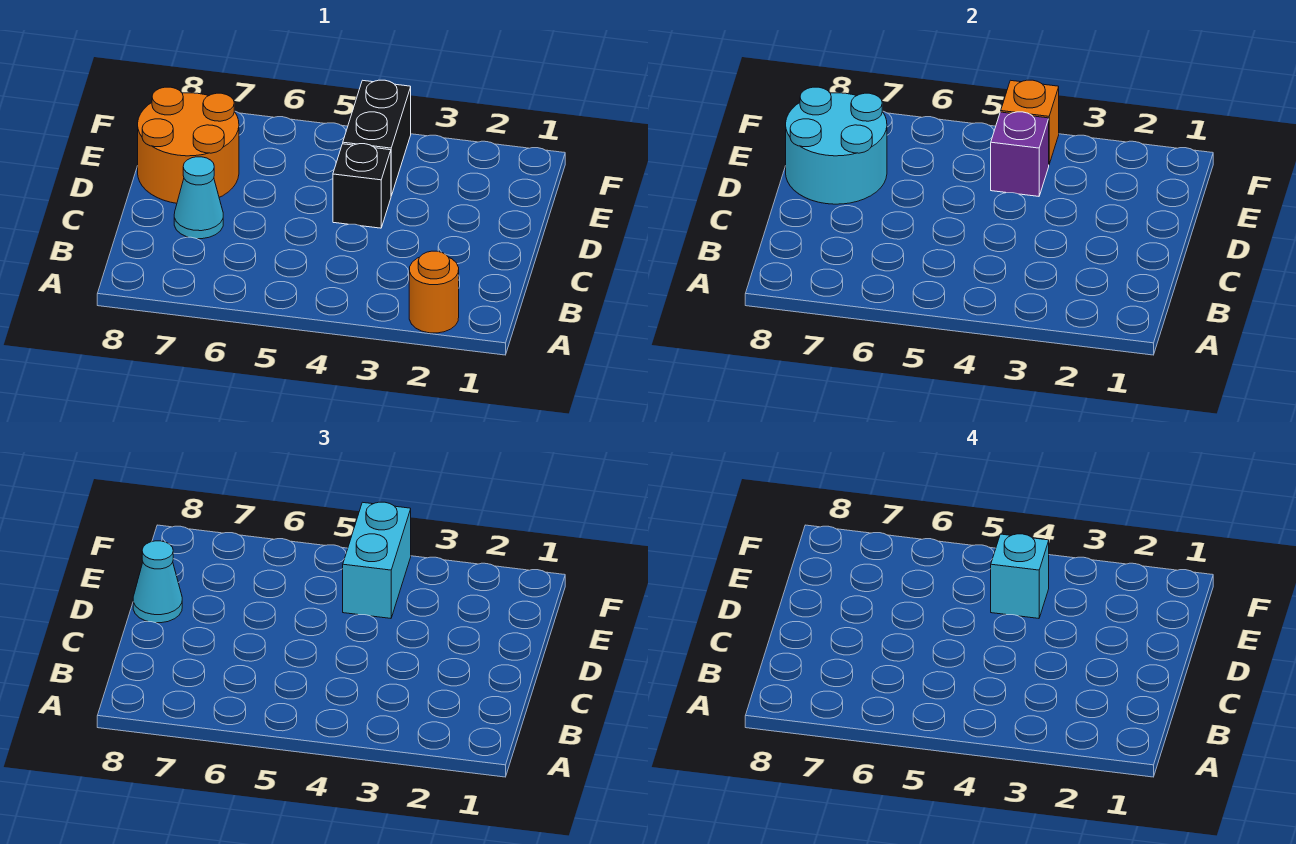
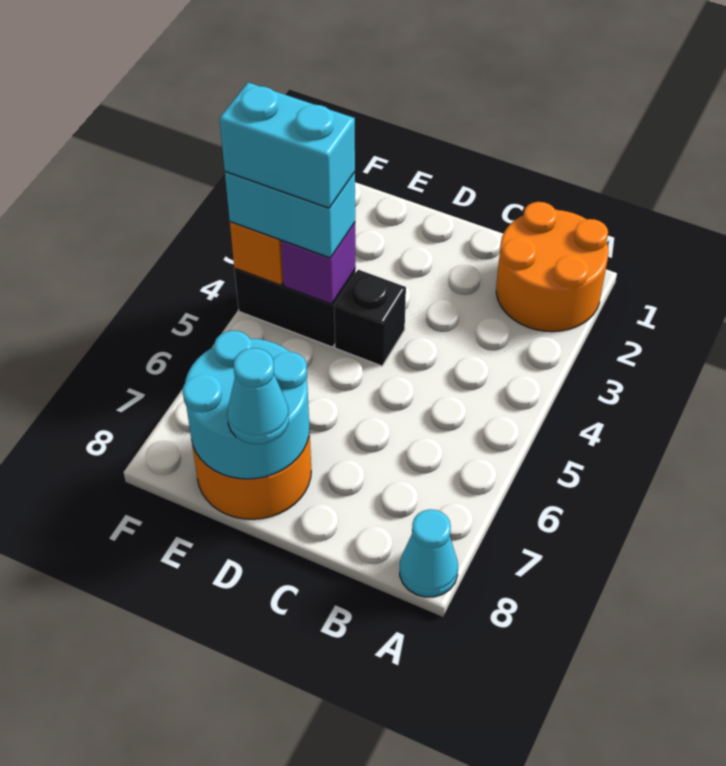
orange 1x1 round brick [409,251,459,333] -> orange 2x2 round brick [496,202,609,332]
cyan 1x1 cone [174,157,223,239] -> cyan 1x1 cone moved to [400,509,458,597]
cyan 1x1 brick [991,534,1049,618] -> cyan 1x2 brick [219,82,355,208]

